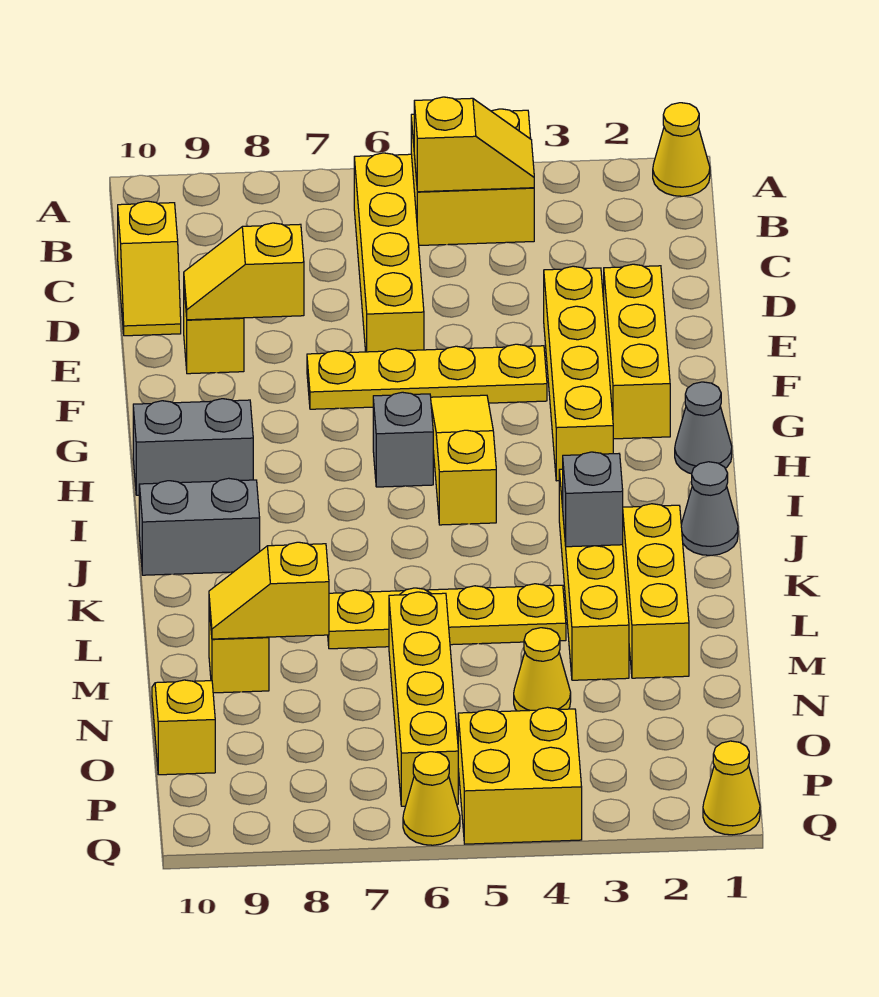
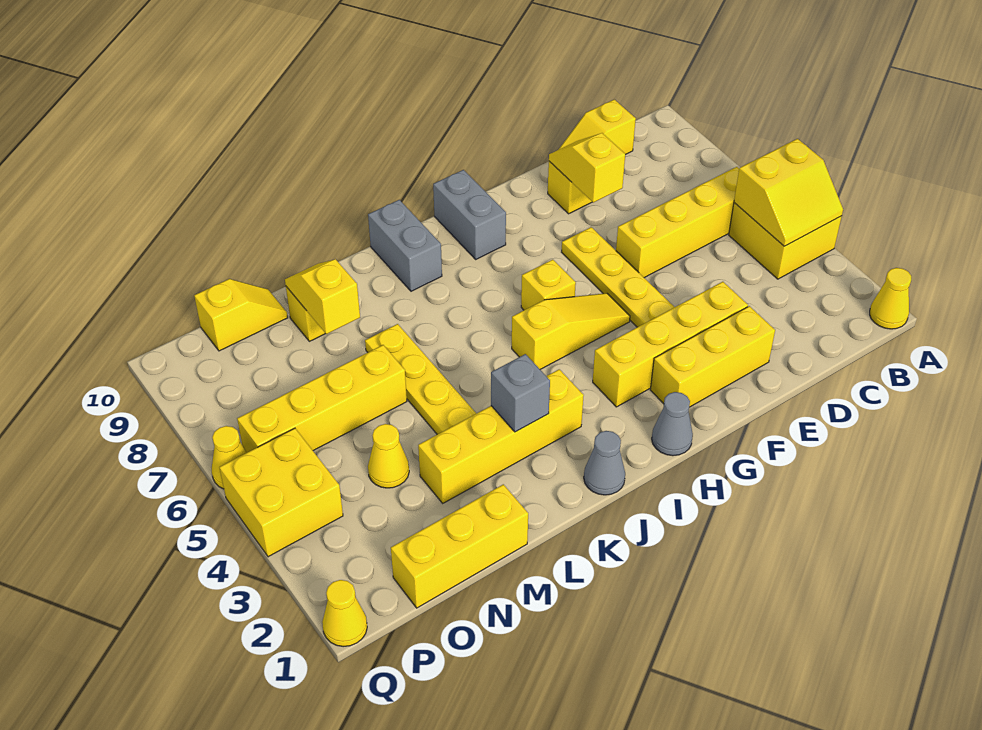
yellow 1x2 slope [414,97,534,192] -> yellow 2x2 slope [734,139,843,246]
grey 1x1 brick [373,392,433,487] -> yellow 1x1 brick [521,260,576,310]
yellow 1x3 brick [623,504,689,678] -> yellow 1x3 brick moved to [391,484,528,608]

